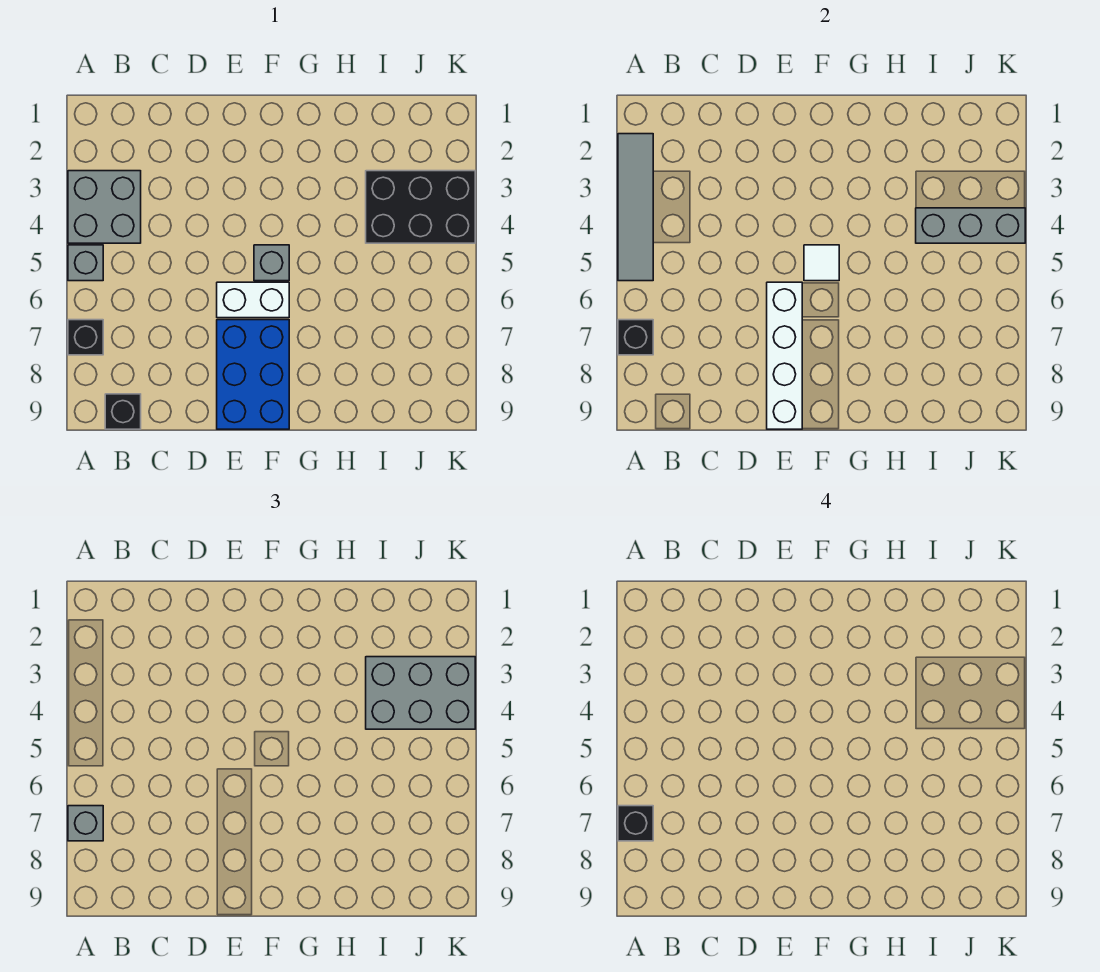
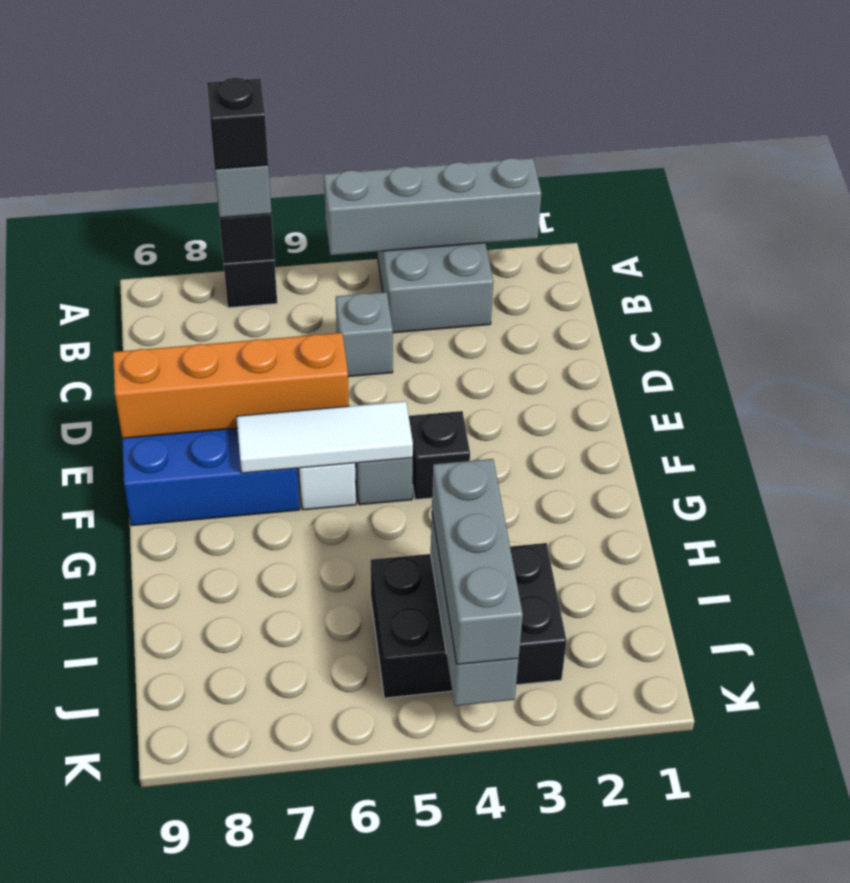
grey 1x4 tile [618,134,653,281] -> grey 1x4 brick [324,158,541,255]
grey 1x1 brick [68,245,103,281] -> grey 1x1 brick moved to [336,292,393,377]
black 1x1 brick [105,394,141,429] -> black 1x1 brick moved to [409,411,470,500]
white 1x4 brick [767,282,802,429] -> orange 1x4 brick [113,333,349,438]
white 1x1 tile [804,245,839,281] -> white 1x3 tile [237,401,413,473]
black 2x3 brick [366,171,475,243] -> black 2x3 brick turned to [371,543,567,698]
grey 2x3 brick [366,657,475,729] -> grey 1x3 brick [432,459,523,664]

